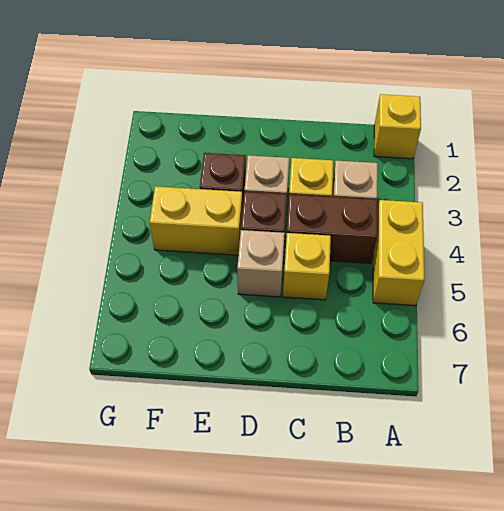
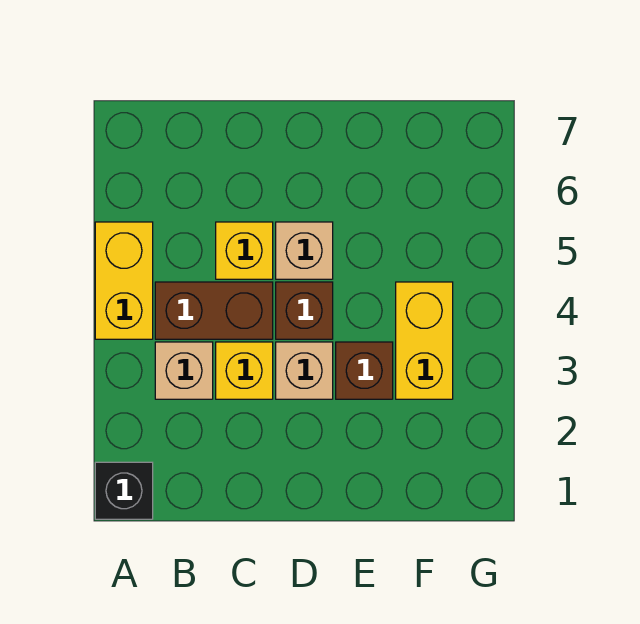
yellow 1x1 brick [374,94,421,159] -> black 1x1 brick [95,462,153,519]
yellow 1x2 brick [150,186,242,255] -> yellow 1x2 brick turned to [396,282,453,399]

